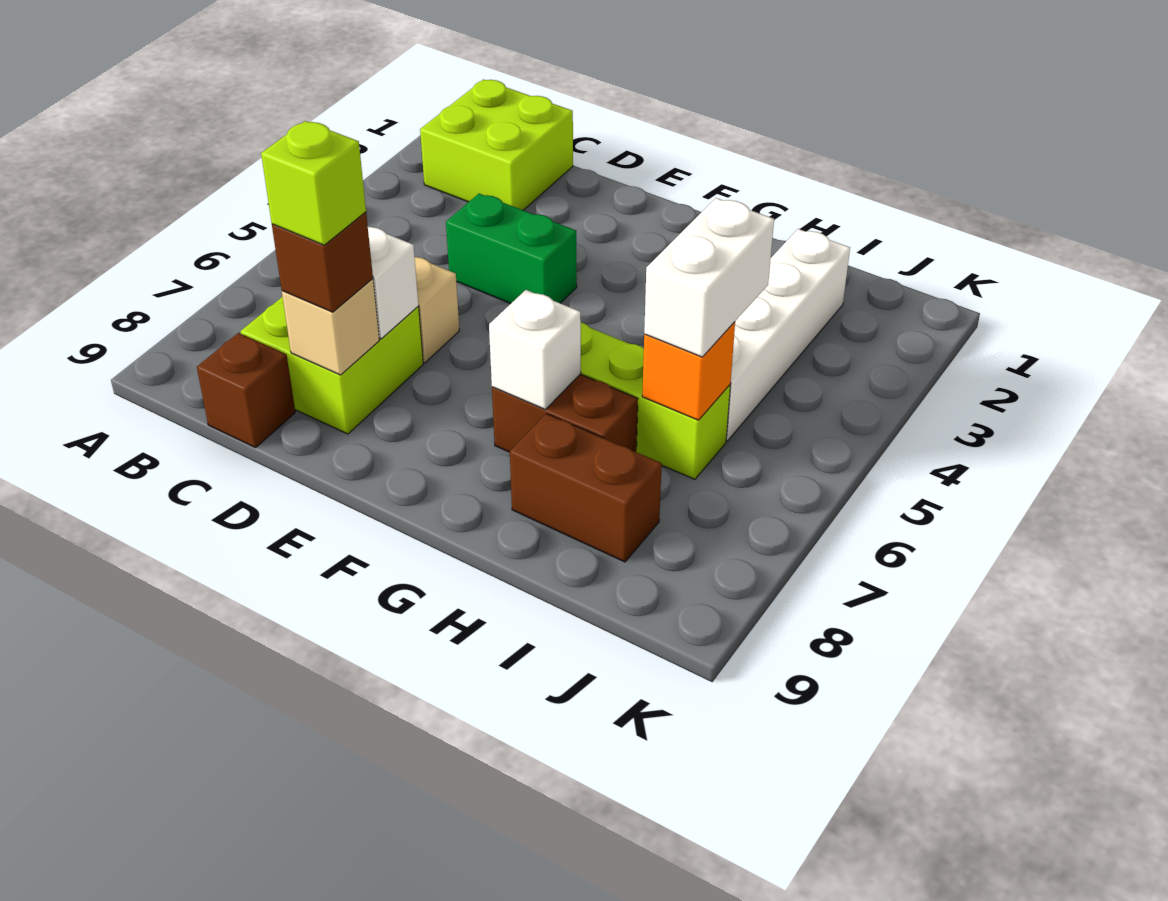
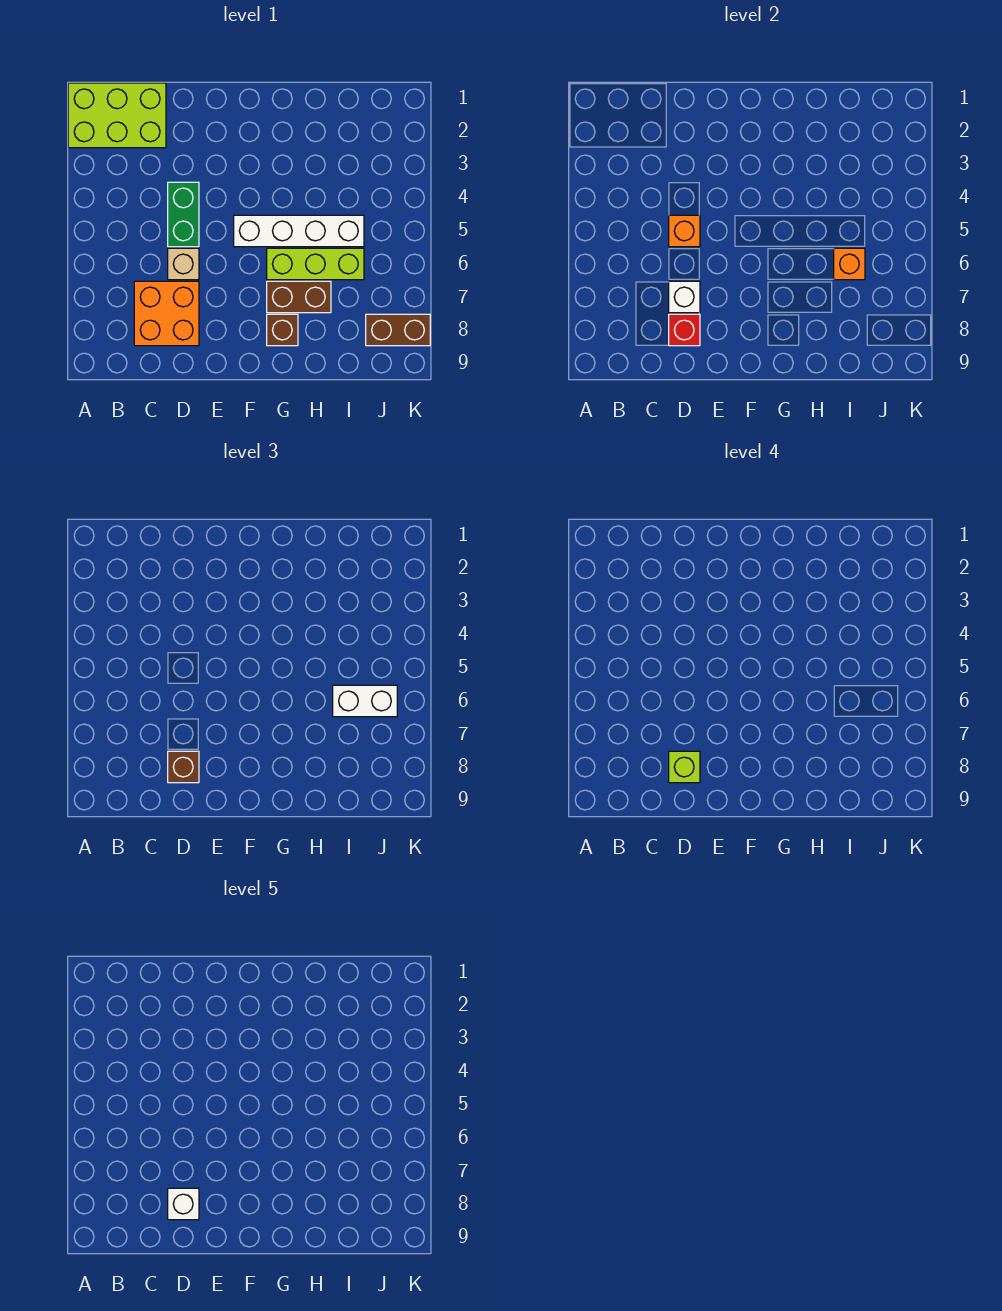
lime 2x2 brick [420,80,573,210] -> lime 2x3 brick [68,83,166,148]
lime 2x2 brick [240,297,423,434] -> orange 2x2 brick [134,281,199,346]
brown 1x1 brick [197,333,295,448] -> brown 1x1 brick moved to [267,314,298,346]
green 1x2 brick [446,194,577,303] -> green 1x2 brick turned to [168,182,199,247]
none -> orange 1x1 brick [669,215,700,247]
tan 1x1 brick [282,279,379,375] -> red 1x1 brick [669,314,700,346]
white 1x1 brick [489,290,581,409] -> white 1x1 brick moved to [168,1188,199,1220]
brown 1x2 brick [510,414,662,562] -> brown 1x2 brick moved to [366,314,430,346]
white 1x4 brick [726,229,850,441] -> white 1x4 brick turned to [234,215,364,247]
white 1x2 brick [644,198,774,357] -> white 1x2 brick turned to [333,685,397,717]

